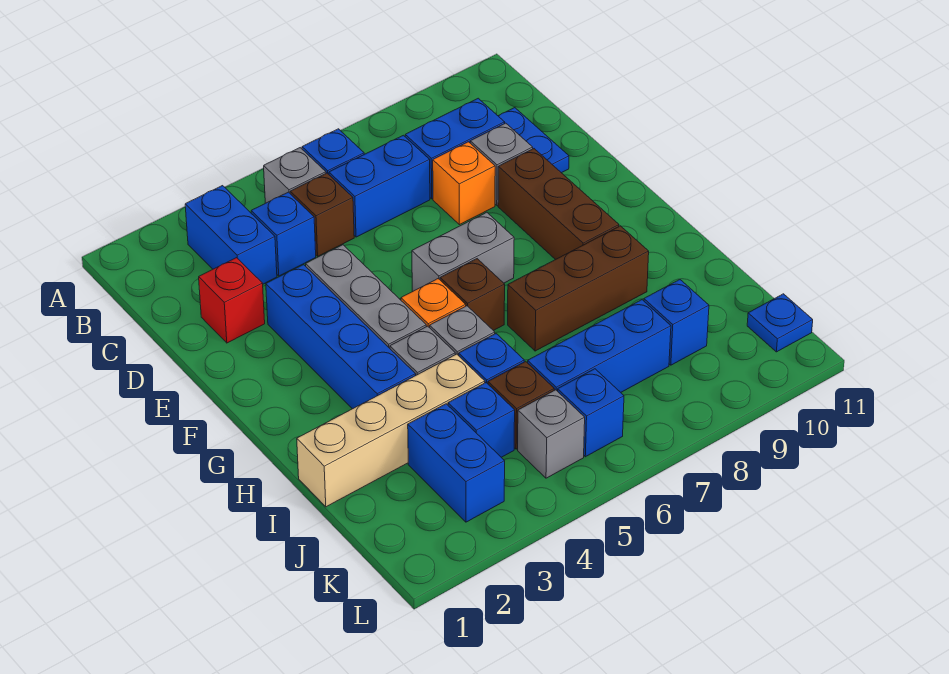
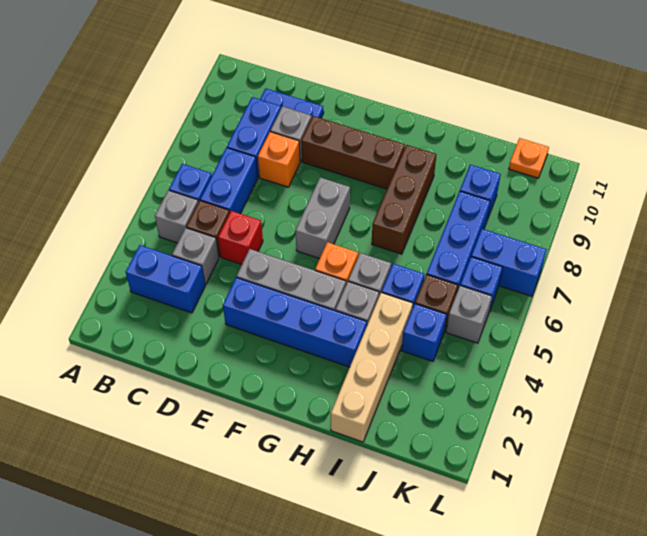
blue 1x1 brick [251,192,316,276] -> grey 1x1 brick [172,228,219,285]
red 1x1 brick [199,258,265,343] -> red 1x1 brick moved to [218,211,263,264]
brown 1x1 brick [440,259,505,331] -> none
blue 1x2 brick [408,404,505,522] -> blue 1x2 brick moved to [471,229,547,296]
blue 1x1 plate [747,294,813,352] -> orange 1x1 plate [509,138,549,178]

